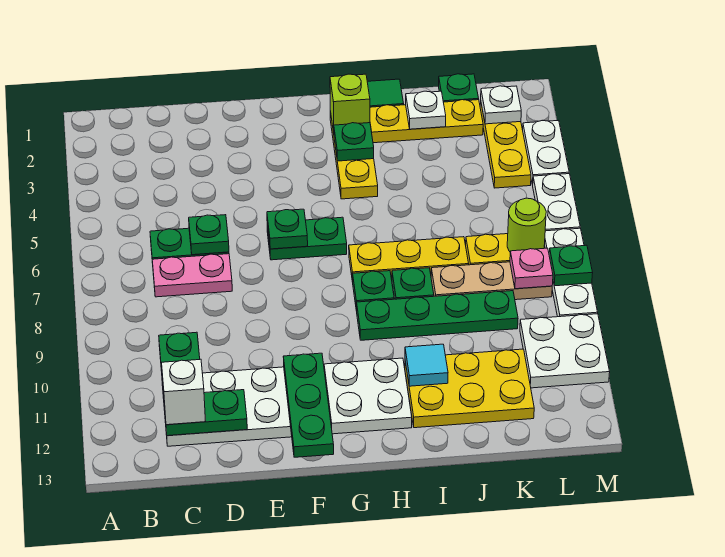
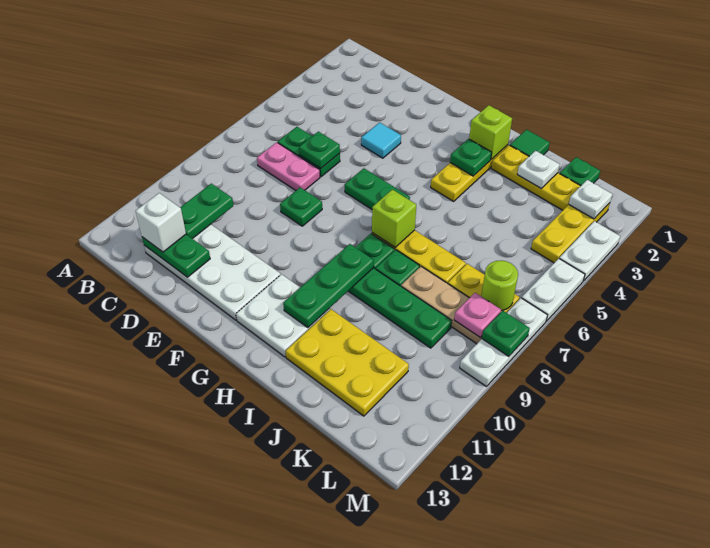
green 1x1 plate [267,209,308,249] -> green 1x1 plate moved to [280,187,322,226]
green 1x3 plate [283,353,334,457] -> green 1x3 plate moved to [283,244,374,328]
none -> lime 1x1 brick [372,190,416,247]
cyan 1x1 tile [405,344,448,386] -> cyan 1x1 tile moved to [361,122,401,158]
white 2x2 plate [520,314,610,388] -> none

